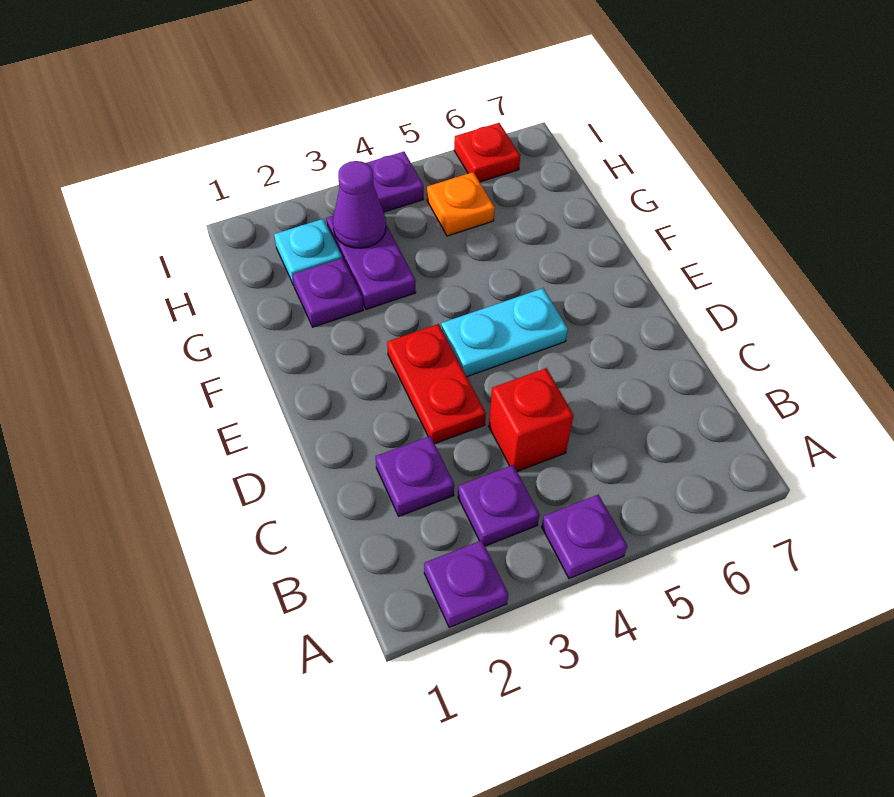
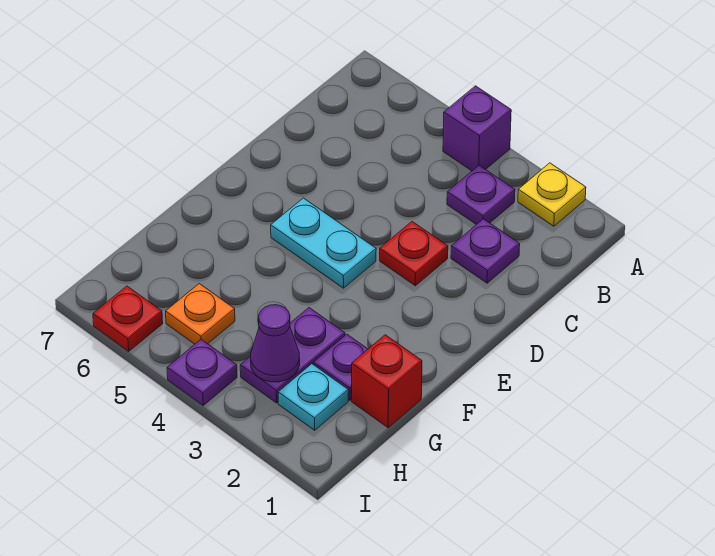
purple 1x1 plate [424,540,508,628] -> yellow 1x1 plate [518,163,586,226]
purple 1x1 plate [542,495,627,579] -> purple 1x1 brick [443,86,511,171]
red 1x1 brick [489,368,574,471] -> red 1x1 brick moved to [352,335,422,428]
red 1x2 plate [387,324,486,444] -> red 1x1 plate [380,222,448,286]

